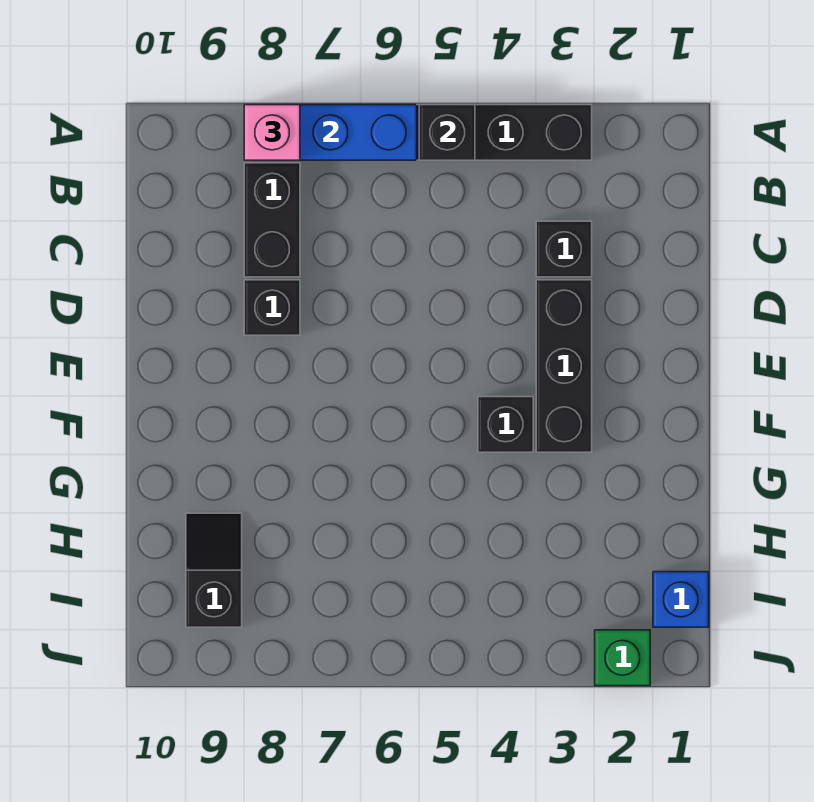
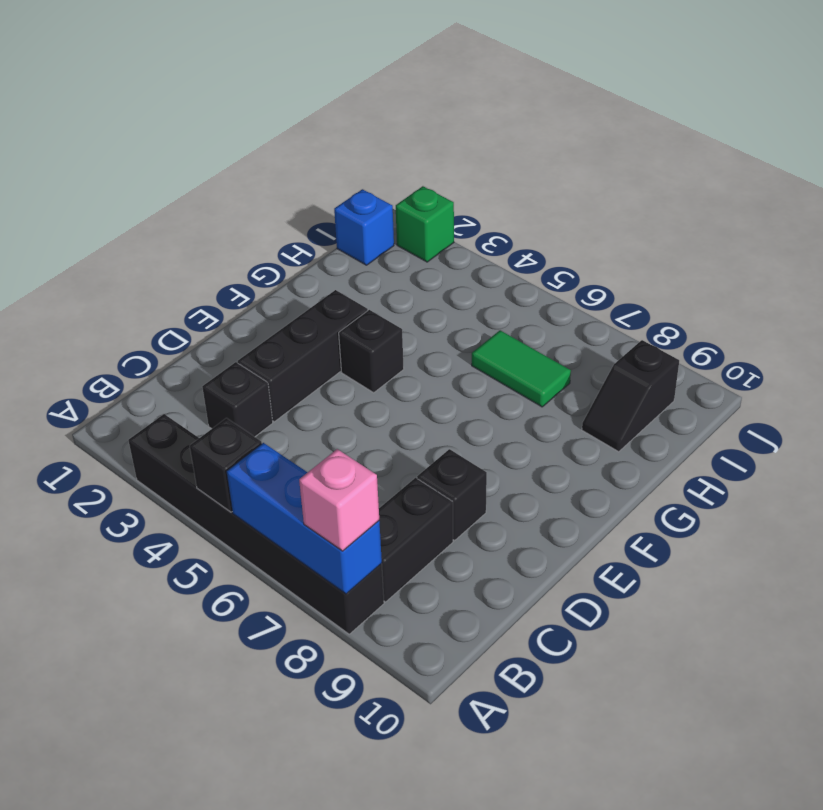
none -> green 1x2 tile [472,330,571,407]

